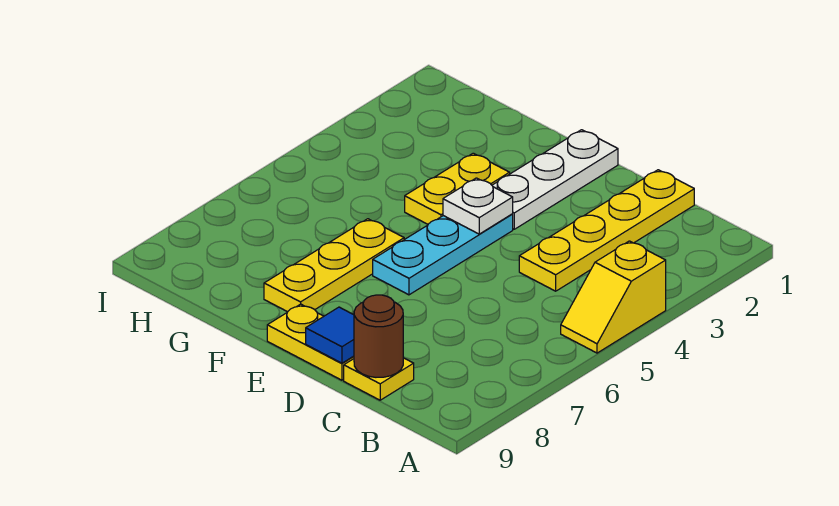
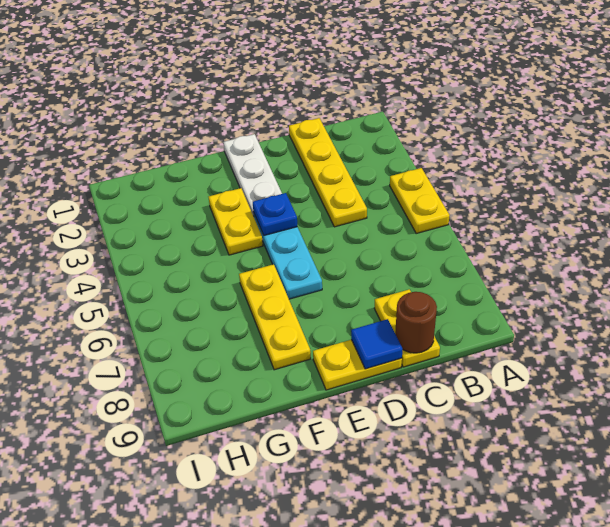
yellow 1x2 slope [561,241,666,353] -> yellow 1x2 plate [390,168,450,233]
yellow 1x1 plate [344,358,414,400] -> yellow 1x2 plate [374,289,440,367]
white 1x1 plate [443,178,513,234] -> blue 1x1 plate [253,193,297,236]

